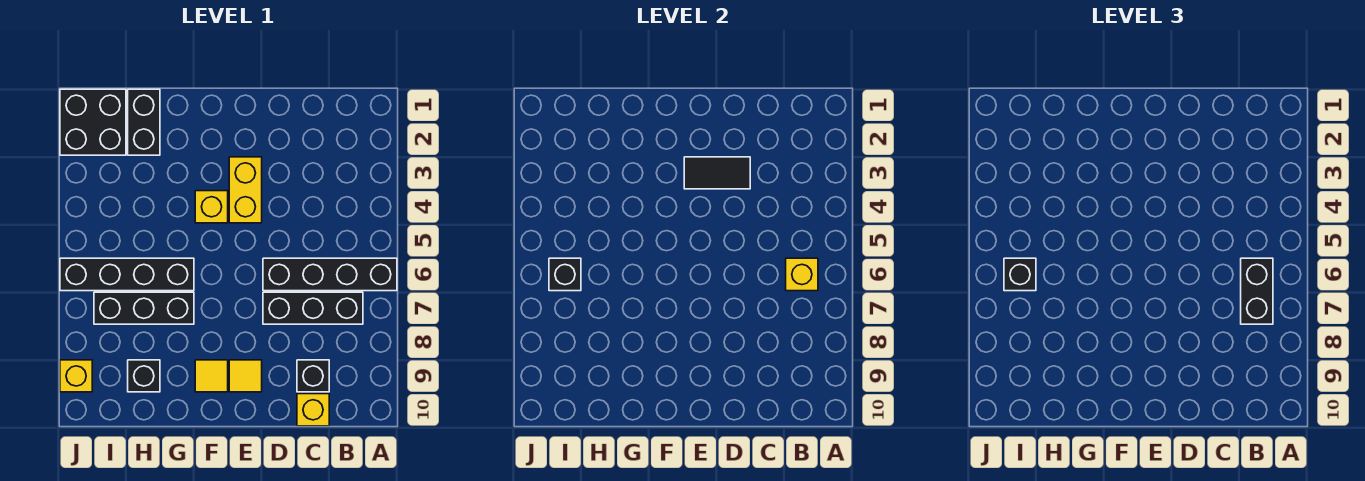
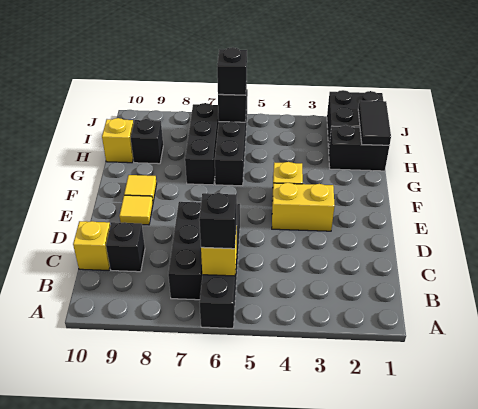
black 1x2 brick [1241,258,1273,324] -> black 1x1 brick [199,193,237,249]
black 1x2 tile [684,157,750,189] -> black 1x2 tile moved to [358,100,391,145]
yellow 1x1 brick [60,360,92,392] -> yellow 1x1 brick moved to [102,118,134,163]

